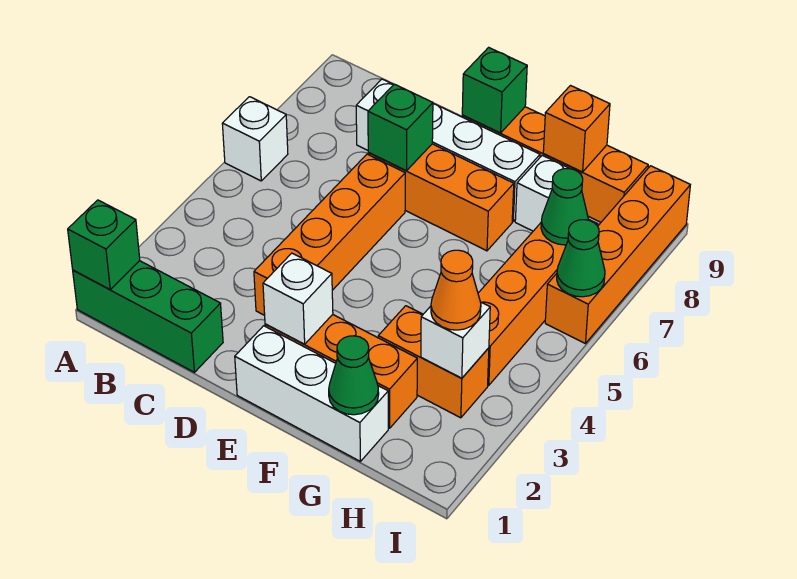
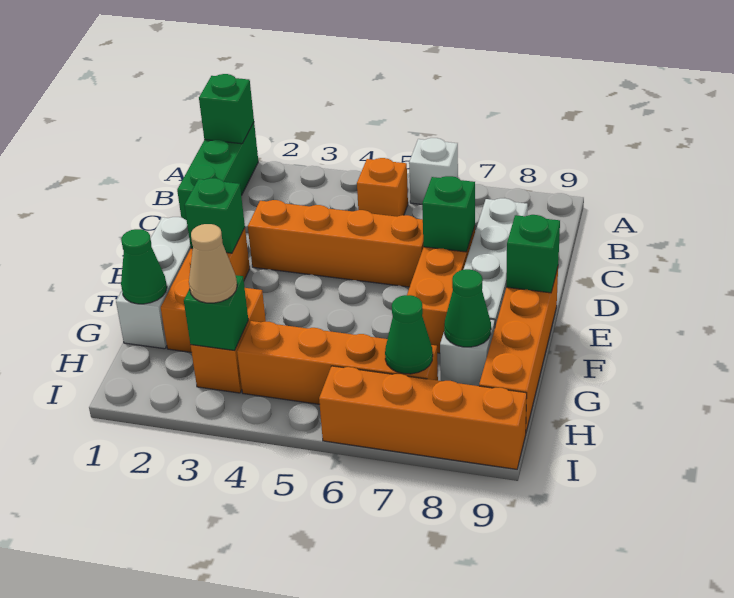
white 1x1 brick [263,253,333,344] -> green 1x1 brick [184,178,245,253]
orange 1x1 brick [543,86,610,172] -> orange 1x1 brick moved to [357,158,408,217]
white 1x1 brick [421,302,490,378] -> green 1x1 brick [184,275,248,350]
orange 1x1 cone [431,250,481,330] -> tan 1x1 cone [189,224,237,303]
green 1x1 cone [557,220,605,297] -> green 1x1 cone moved to [444,269,491,347]

